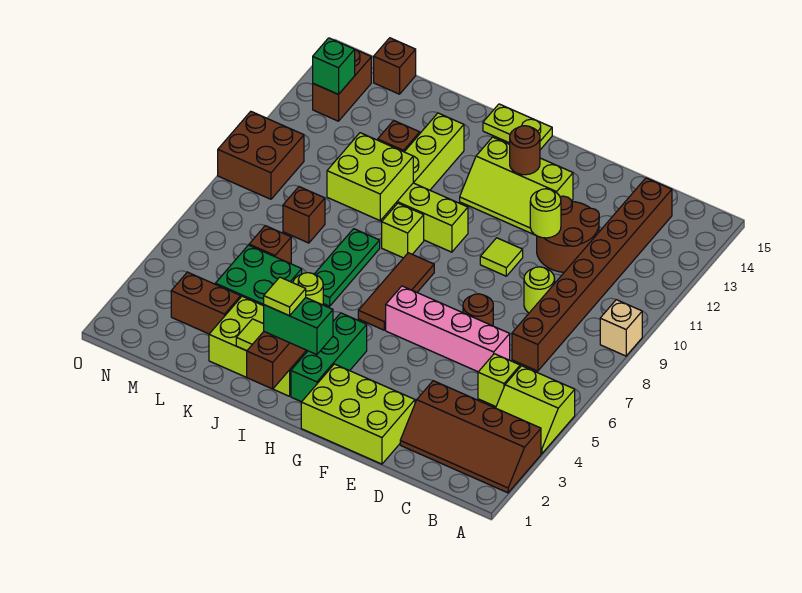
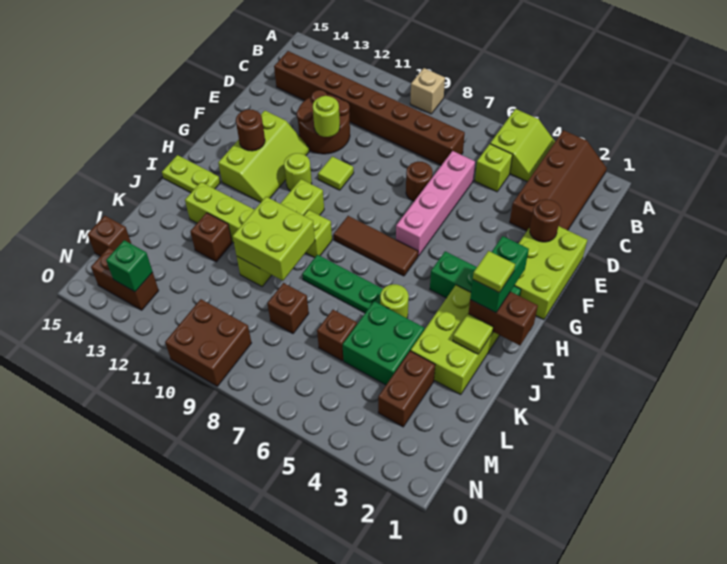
lime 1x1 round brick [524,267,555,313] -> lime 1x1 round brick moved to [284,153,312,191]
none -> brown 1x1 round brick [530,199,561,242]
lime 1x2 plate [483,104,552,150] -> lime 1x2 plate turned to [162,155,220,193]

